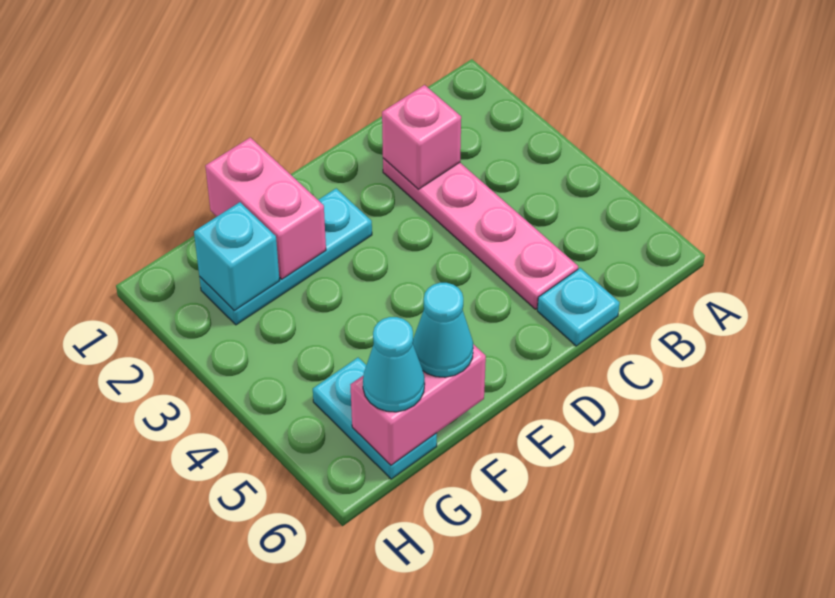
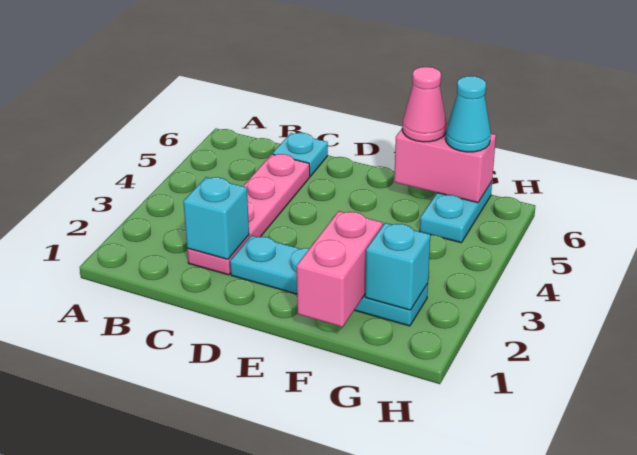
pink 1x1 brick [382,85,461,189] -> cyan 1x1 brick [183,177,249,259]
cyan 1x3 plate [199,188,372,325] -> cyan 1x4 plate [230,235,428,326]
cyan 1x1 cone [413,283,473,377] -> pink 1x1 cone [402,67,447,142]

